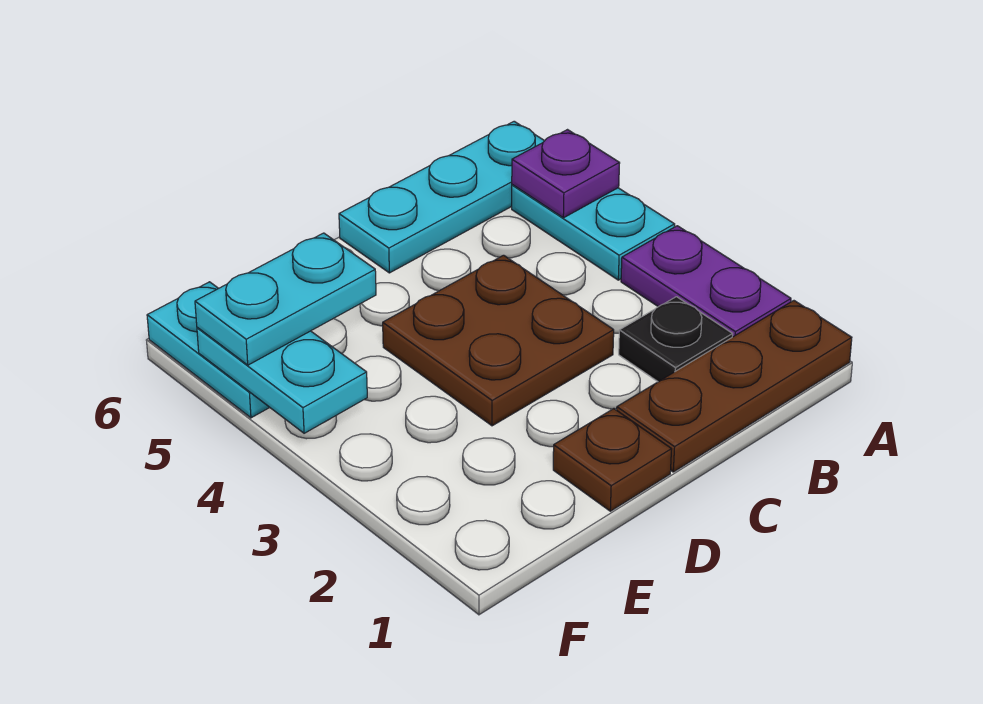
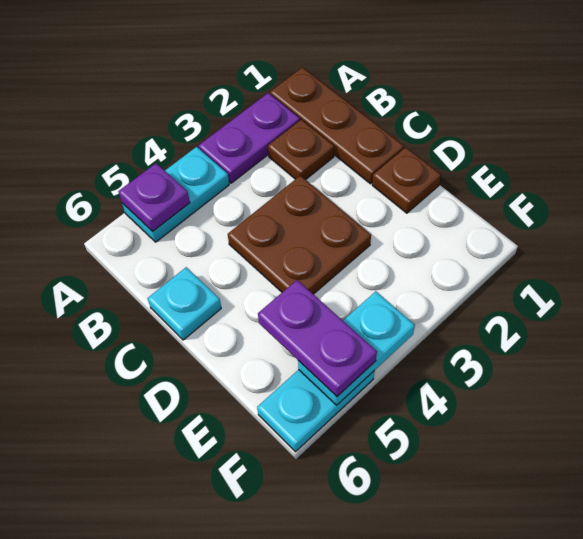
cyan 1x3 plate [339,121,544,273] -> cyan 1x1 plate [148,267,221,340]
black 1x1 plate [619,297,733,382] -> brown 1x1 plate [268,120,334,180]
cyan 1x2 plate [195,233,376,365] -> purple 1x2 plate [258,280,377,396]

